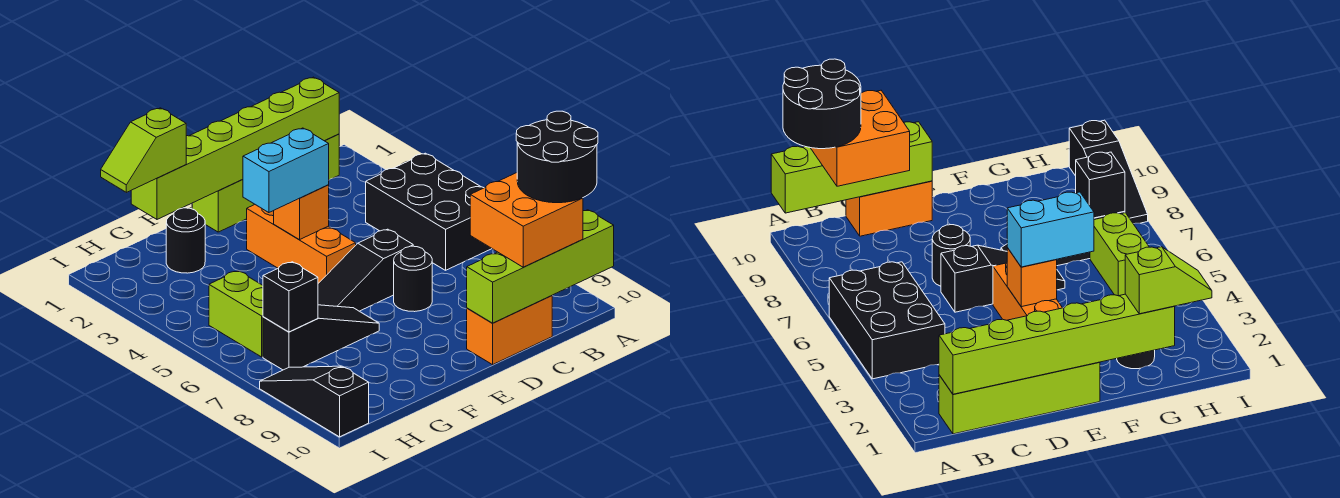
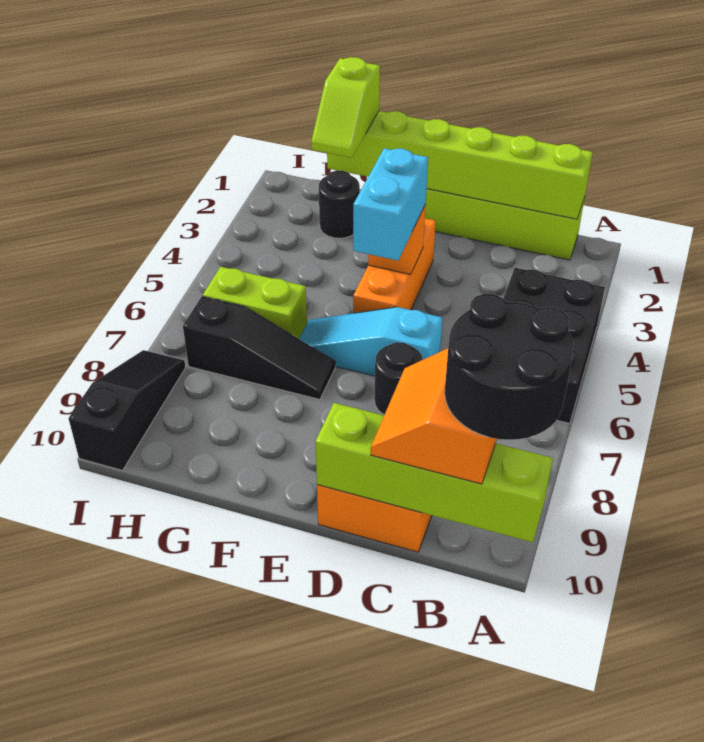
orange 2x2 brick [470,173,583,267] -> orange 2x2 slope [371,348,497,484]
black 1x3 slope [318,229,413,311] -> cyan 1x3 slope [299,307,442,376]
cyan 1x2 brick [243,128,329,213] -> cyan 1x2 brick turned to [353,148,428,260]
lime 1x2 slope [101,108,186,192] -> lime 1x2 slope turned to [311,57,380,158]
lime 1x2 brick [209,271,263,357] -> lime 1x2 brick turned to [203,267,307,339]
black 1x1 brick [263,262,318,332] -> none

